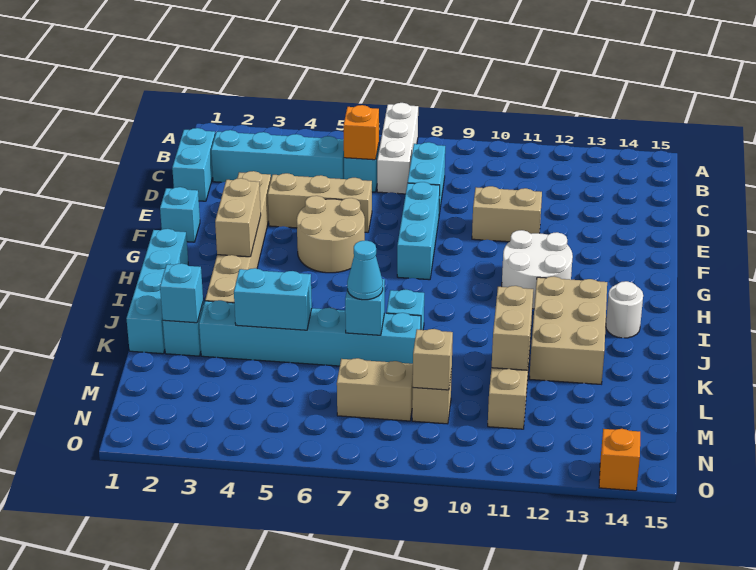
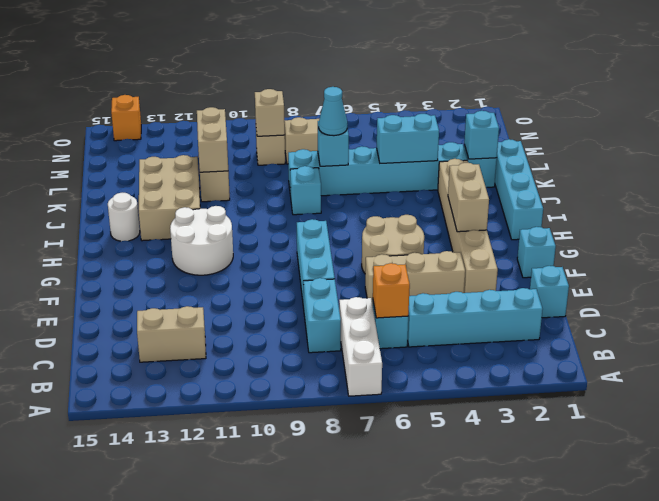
cyan 1x2 brick [172,128,215,201] -> cyan 1x1 brick [530,266,569,318]
tan 1x2 brick [472,186,542,242] -> tan 1x2 brick moved to [137,306,206,362]

